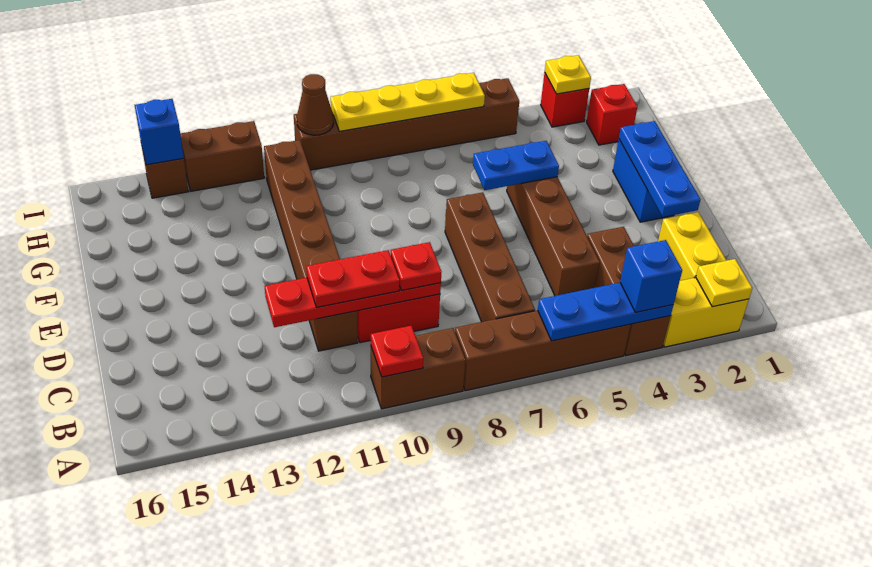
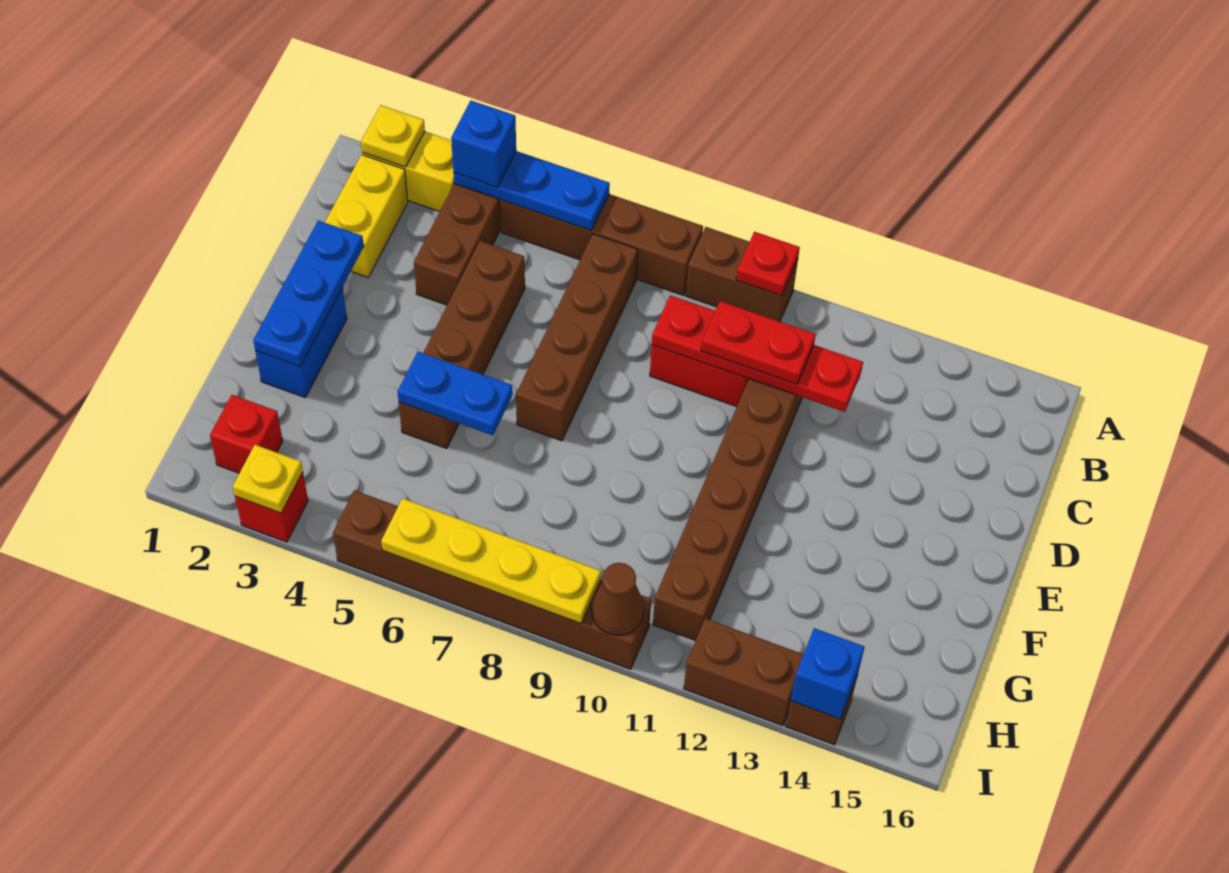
red 1x1 plate [391,242,441,291] -> none

